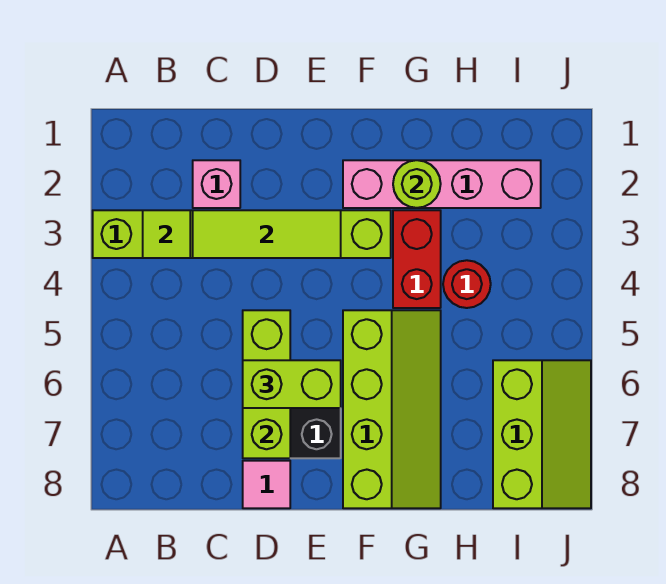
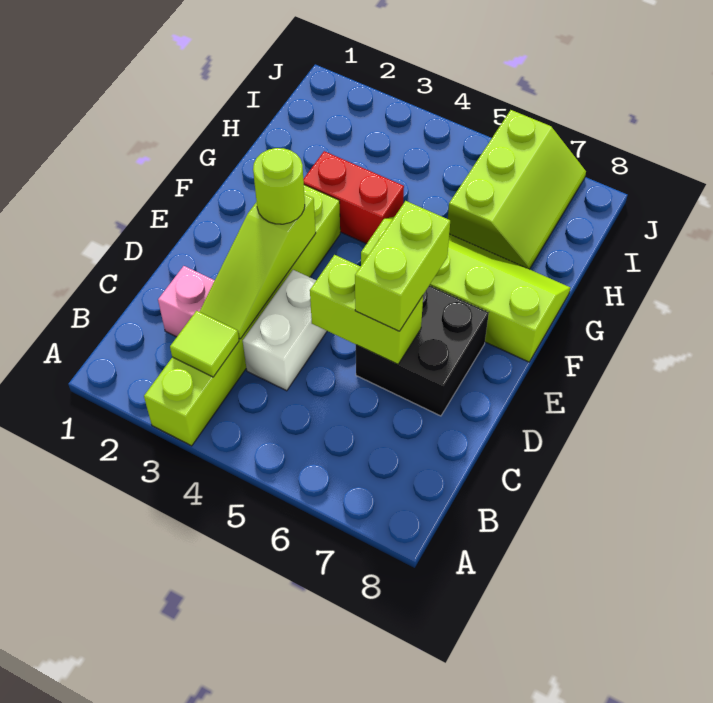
lime 1x3 tile [193,210,341,258] -> lime 1x3 slope [200,194,316,339]
none -> white 1x2 brick [243,270,327,391]
lime 1x3 brick [243,310,290,458] -> lime 1x2 brick [310,255,423,364]
pink 1x1 tile [243,461,290,508] -> none
pink 1x4 brick [343,160,541,208] -> none
lime 1x1 round brick [393,160,441,208] -> lime 1x1 round brick moved to [253,148,305,224]
red 1x1 round brick [443,260,491,308] -> none
lime 2x3 slope [493,360,591,508] -> lime 2x3 slope turned to [448,110,586,269]

